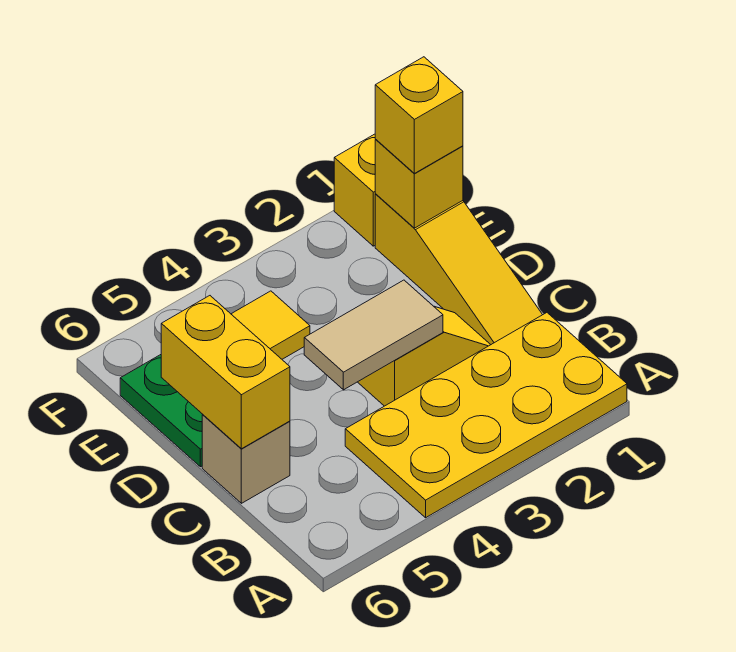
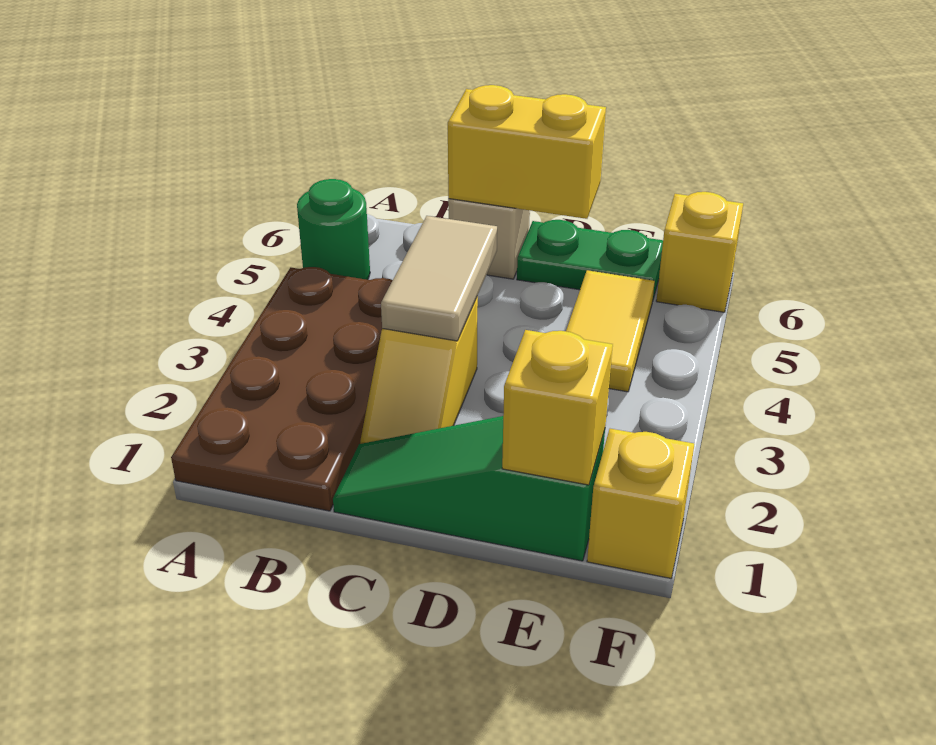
yellow 2x4 plate [345,313,627,518] -> brown 2x4 plate [171,267,393,511]
none -> green 1x1 round brick [297,179,370,280]
yellow 1x3 slope [375,194,542,344] -> green 1x3 slope [333,416,605,561]
yellow 1x1 brick [375,57,463,173] -> yellow 1x1 brick moved to [656,192,743,312]

